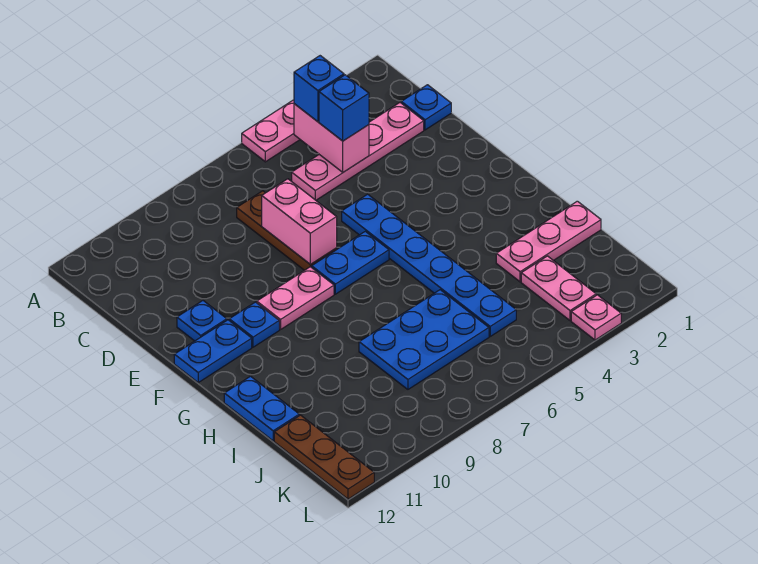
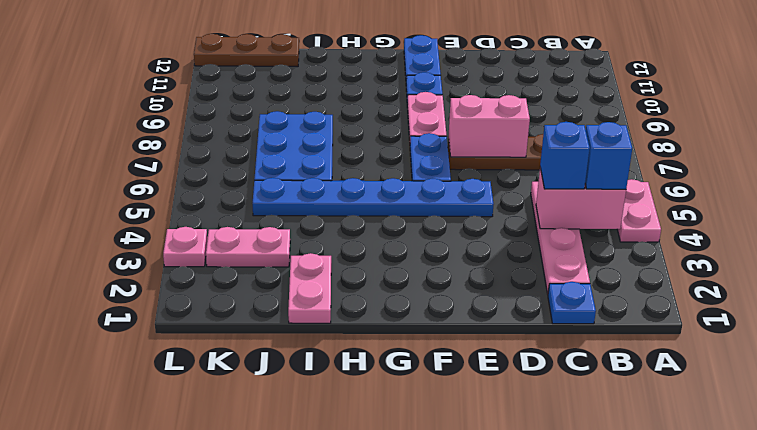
blue 1x1 plate [177,301,227,341] -> none
blue 1x2 plate [224,376,299,441] -> none
pink 1x3 plate [496,201,601,282] -> pink 1x2 plate [288,253,331,323]

